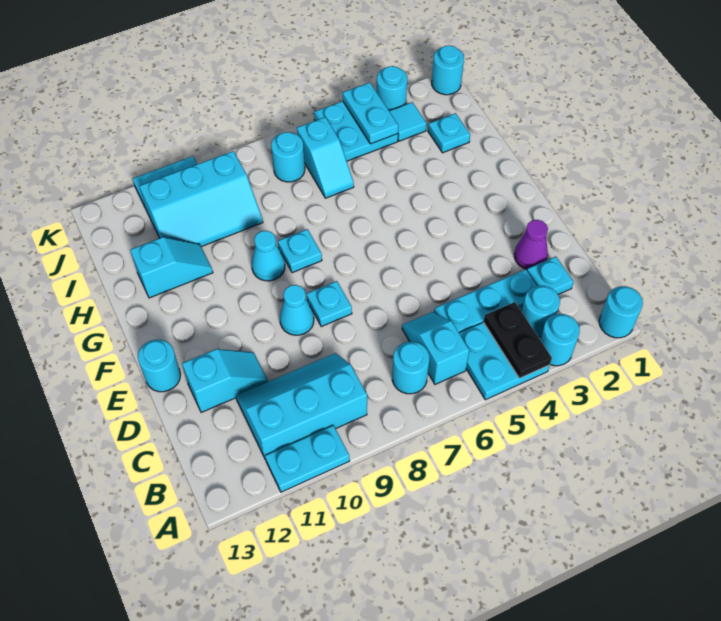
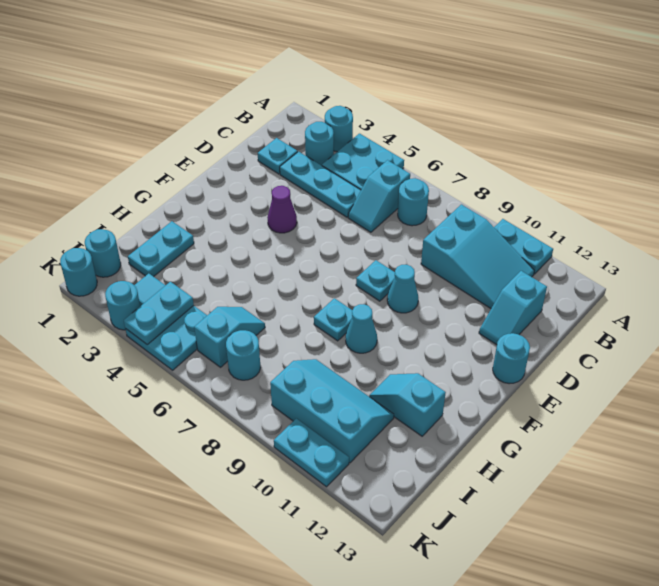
cyan 1x1 round brick [599,286,643,338] -> cyan 1x1 round brick moved to [85,229,121,277]
black 1x2 plate [484,302,552,379] -> none
cyan 2x3 slope [236,353,367,458] -> cyan 2x3 slope turned to [421,204,534,308]
purple 1x1 cone [514,220,548,269] -> purple 1x1 cone moved to [267,186,297,233]
cyan 1x2 slope [182,349,268,412] -> cyan 1x2 slope turned to [479,271,547,345]
cyan 1x1 plate [428,113,470,153] -> cyan 1x2 plate [128,221,194,277]

